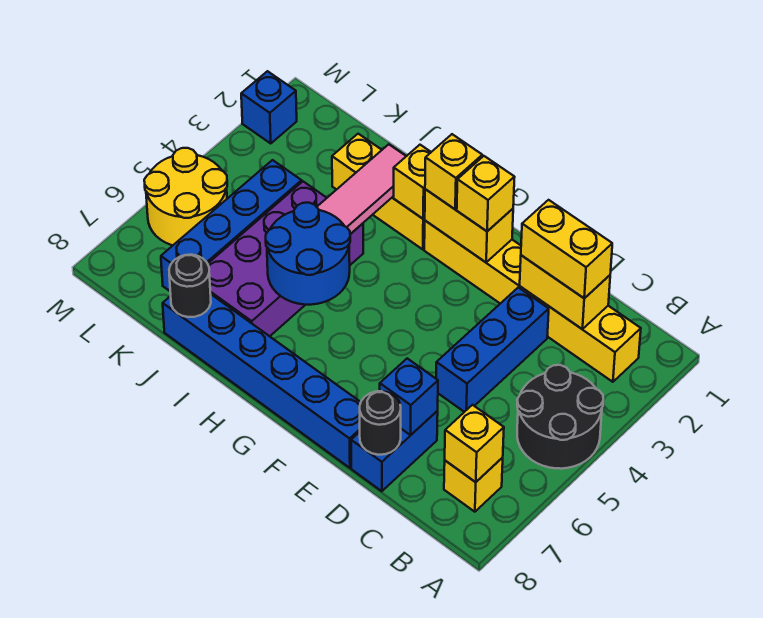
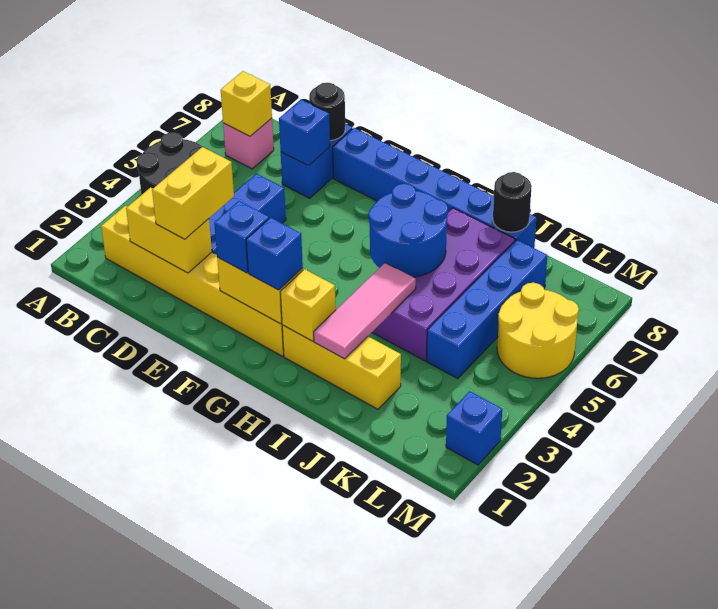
yellow 1x1 brick [444,458,503,512] -> pink 1x1 brick [223,118,274,169]
yellow 1x2 brick [521,200,612,298] -> yellow 1x2 brick turned to [152,147,234,239]
yellow 1x1 brick [457,156,515,231] -> blue 1x1 brick [214,201,269,273]
yellow 1x1 brick [425,134,482,209] -> blue 1x1 brick [246,217,303,290]

